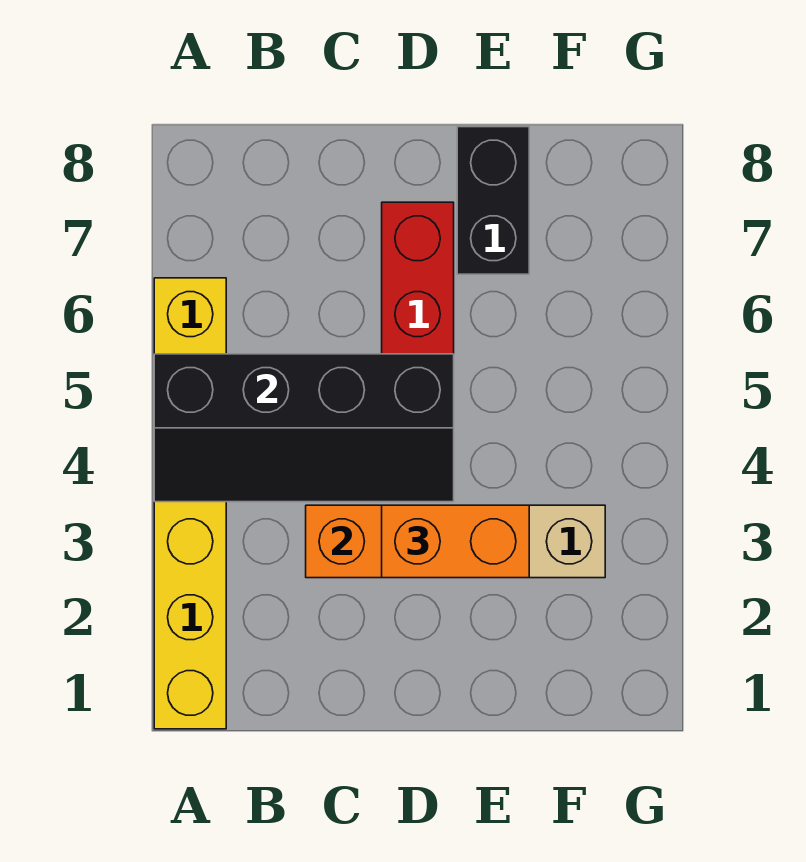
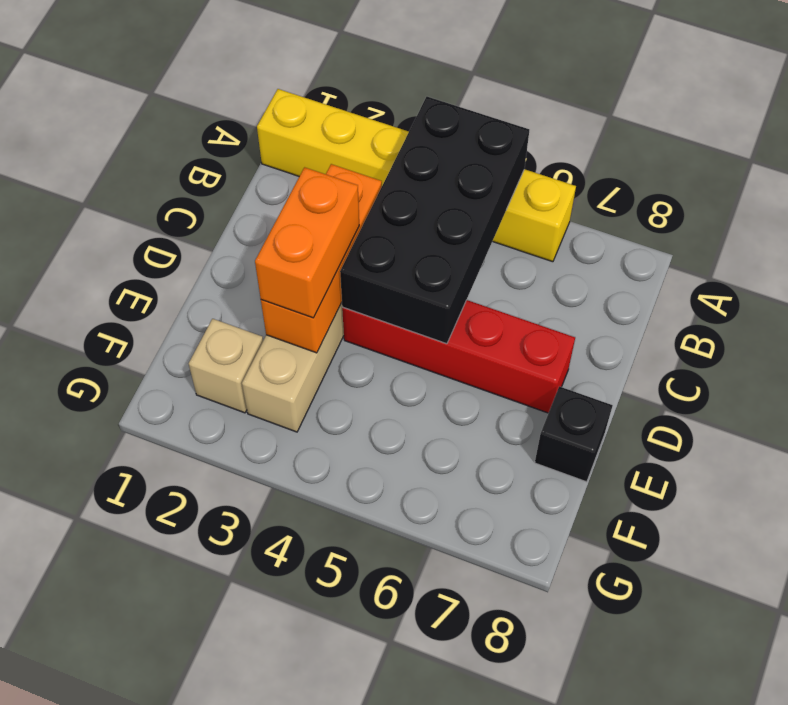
black 2x4 slope [154,354,454,502] -> black 2x4 brick [340,97,529,344]
black 1x2 brick [457,127,529,274] -> black 1x1 brick [535,386,613,482]
none -> tan 1x1 brick [189,319,263,413]

